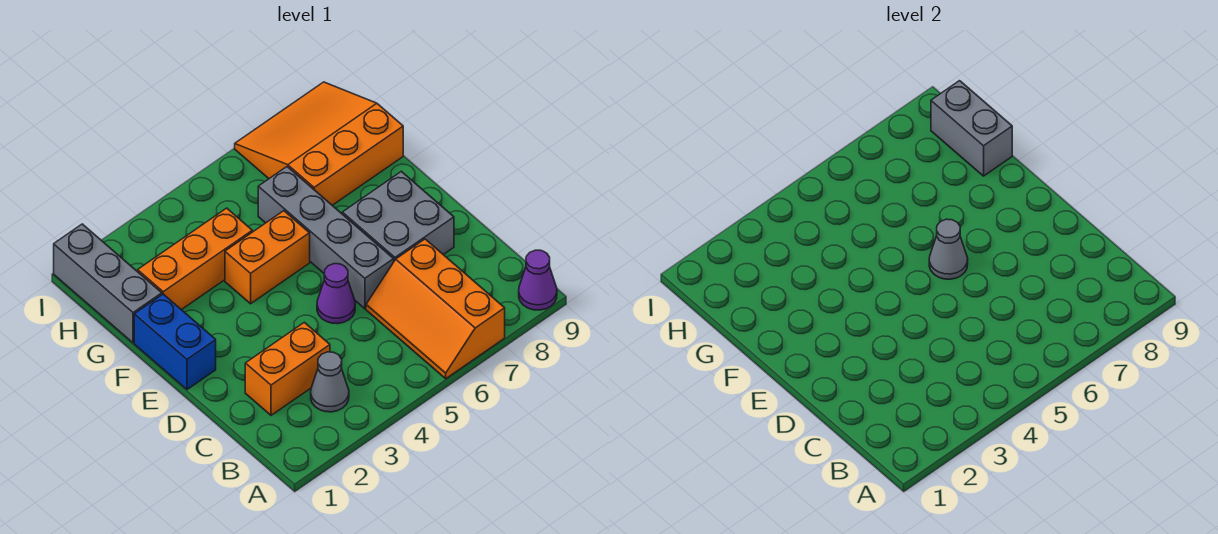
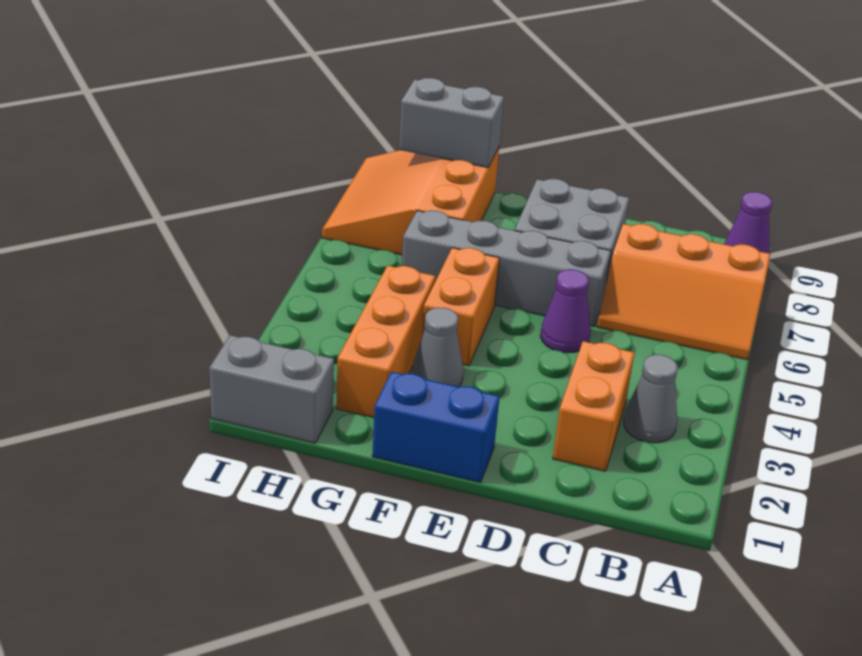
grey 1x1 cone [929,219,968,279] -> grey 1x1 cone moved to [412,308,464,387]
grey 1x3 brick [54,224,162,343] -> grey 1x2 brick [209,335,334,443]

